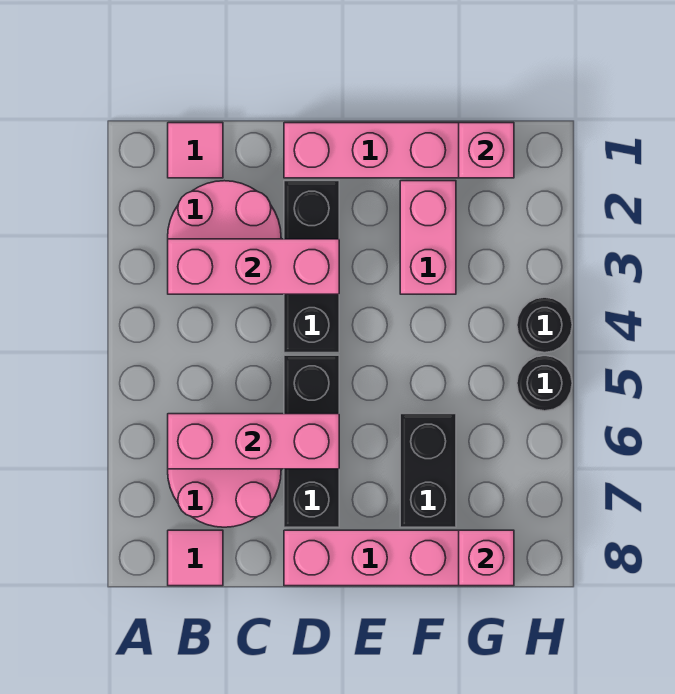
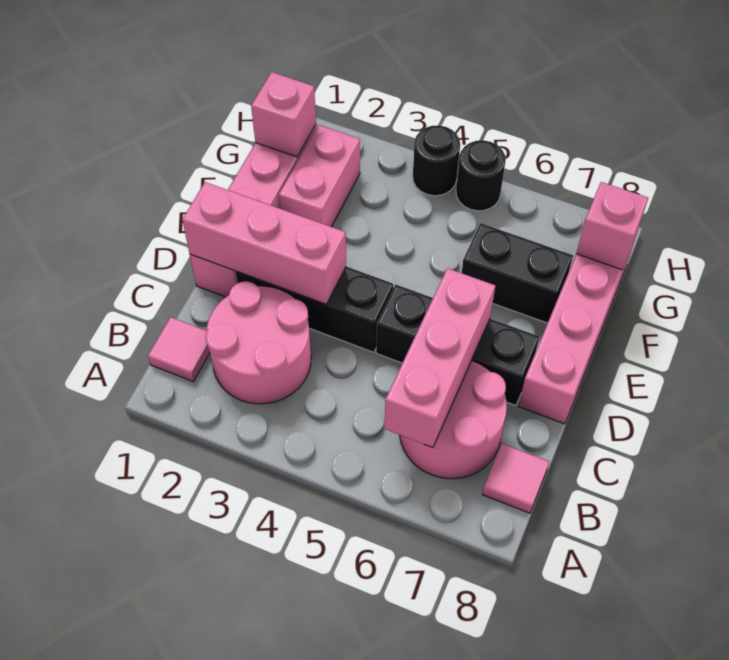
pink 1x3 brick [168,239,339,294] -> pink 1x3 brick turned to [182,182,346,304]
pink 1x2 brick [400,181,456,294] -> pink 1x2 brick turned to [279,125,360,227]

